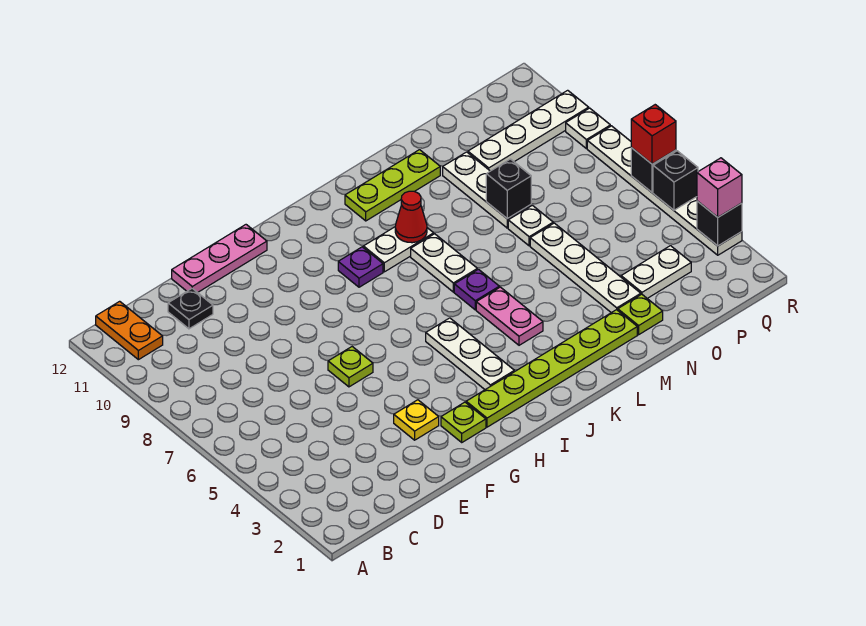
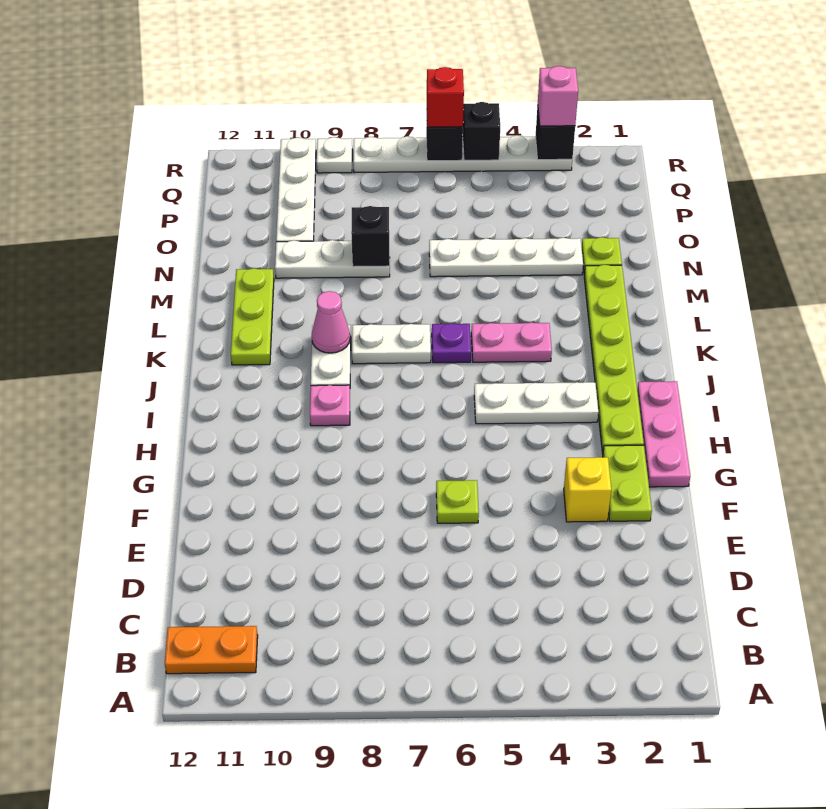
black 1x1 plate [168,288,213,329] -> none
pink 1x3 plate [172,225,267,293] -> pink 1x3 plate moved to [637,381,690,487]
yellow 1x1 plate [394,400,439,440] -> yellow 1x1 brick [564,457,611,522]
lime 1x1 plate [441,402,486,442] -> lime 1x2 plate [603,445,652,521]
purple 1x1 plate [338,247,383,287] -> pink 1x1 plate [310,385,350,426]
red 1x1 cone [395,191,427,243] -> pink 1x1 cone [312,291,350,353]
white 1x1 plate [508,205,553,246] -> none
white 1x2 plate [621,246,691,298] -> none

